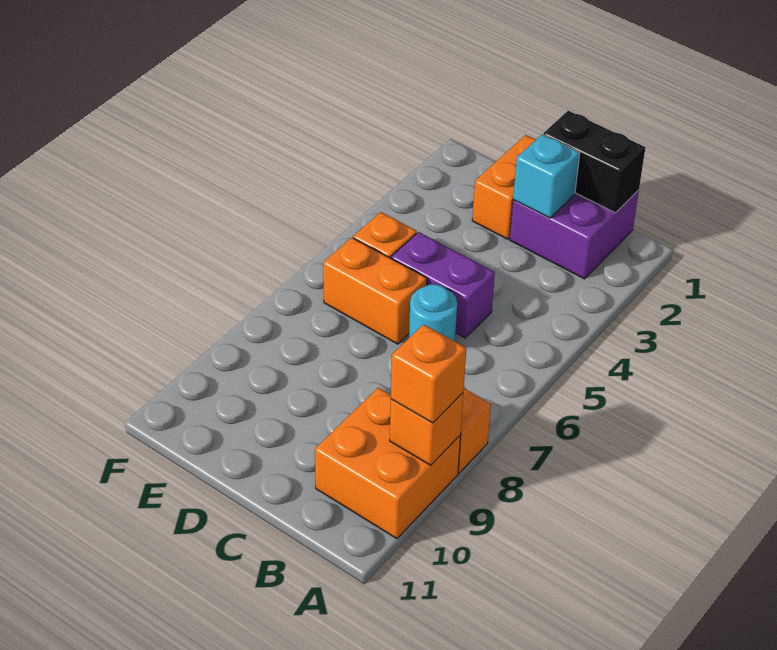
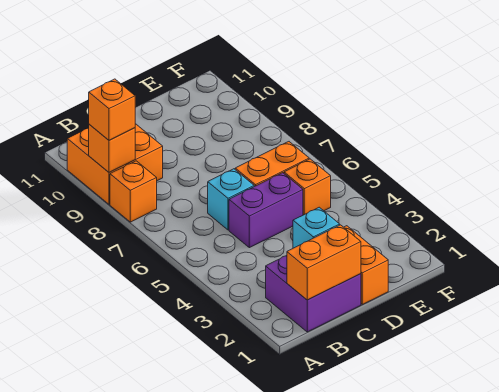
black 1x2 brick [543,111,646,213] -> orange 1x2 brick [287,225,361,300]
cyan 1x1 round brick [409,284,457,341] -> cyan 1x1 brick [208,169,254,230]

